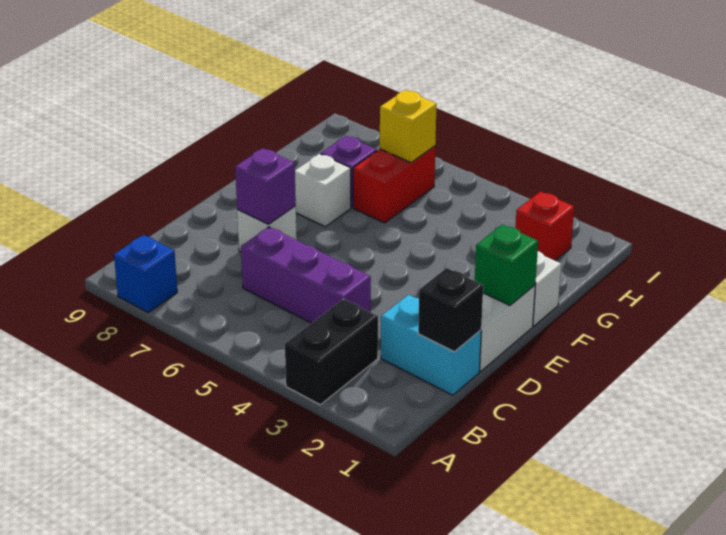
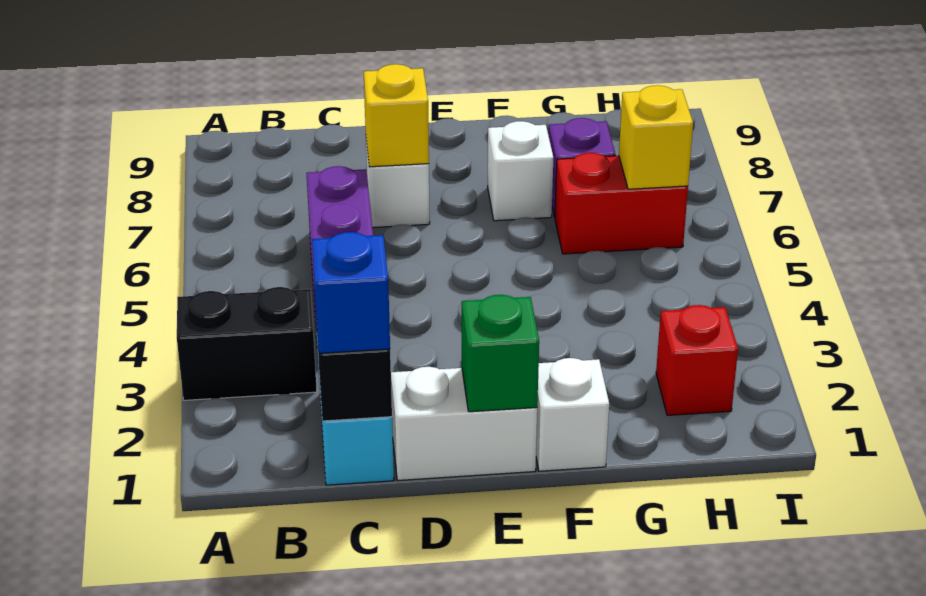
blue 1x1 brick [114,235,177,313] -> blue 1x1 brick moved to [312,232,390,353]
purple 1x1 brick [235,148,296,224] -> yellow 1x1 brick [364,64,429,167]

